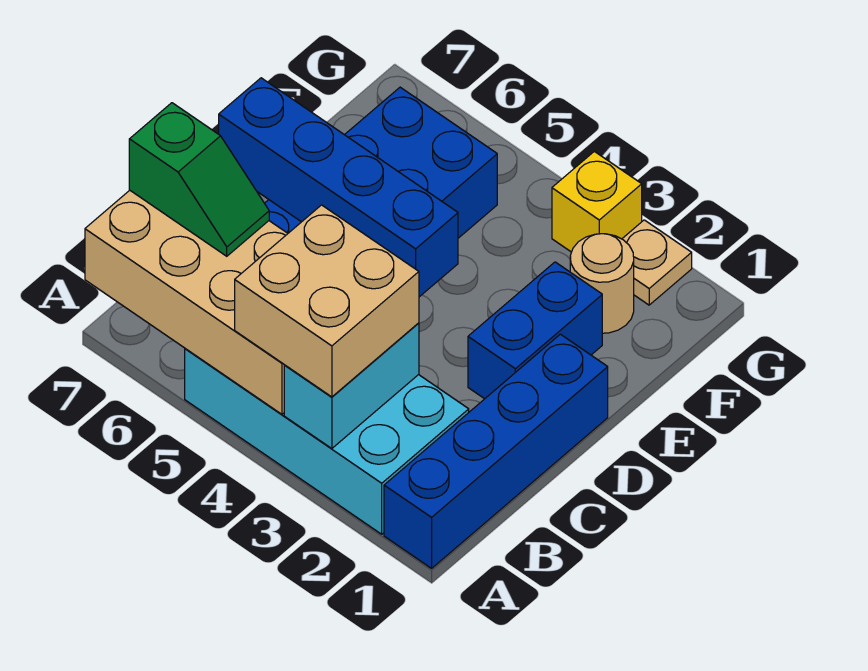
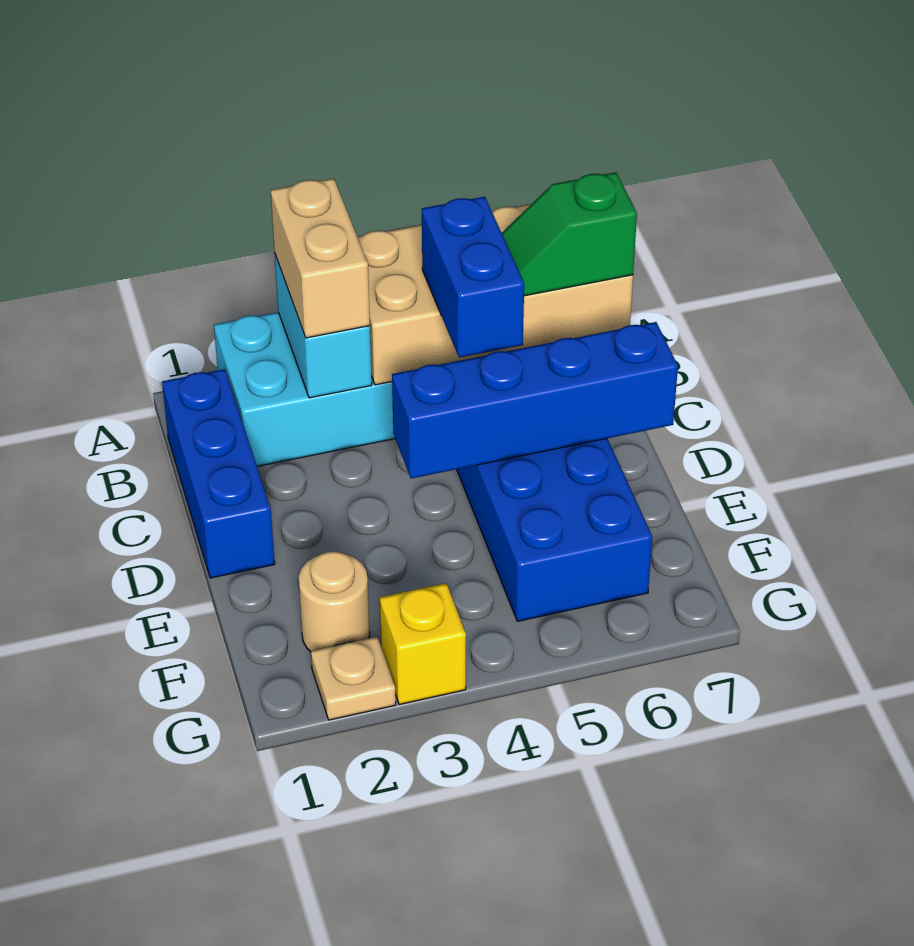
blue 1x4 brick [384,334,608,568] -> blue 1x3 brick [162,369,275,578]
tan 2x2 brick [235,205,419,397] -> tan 1x2 brick [271,178,370,338]
blue 1x2 brick [468,262,602,399] -> blue 1x2 brick moved to [422,197,524,358]

